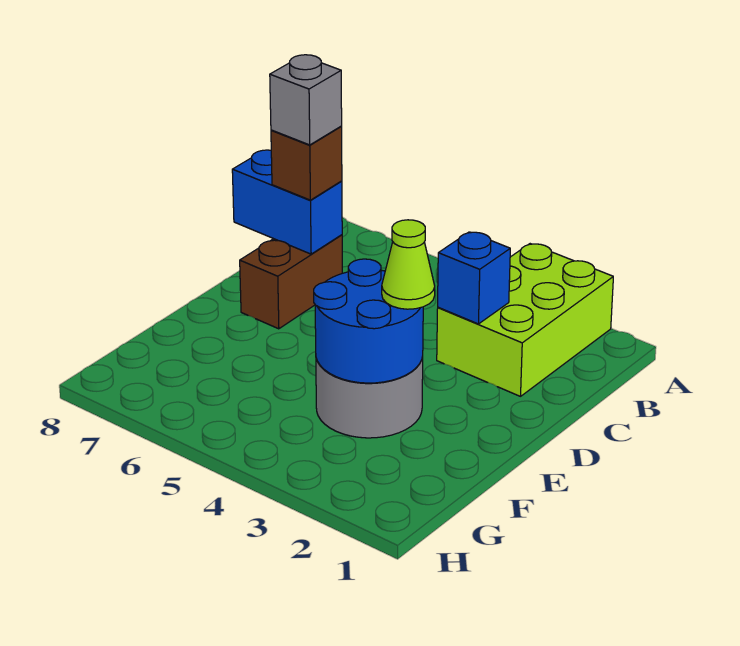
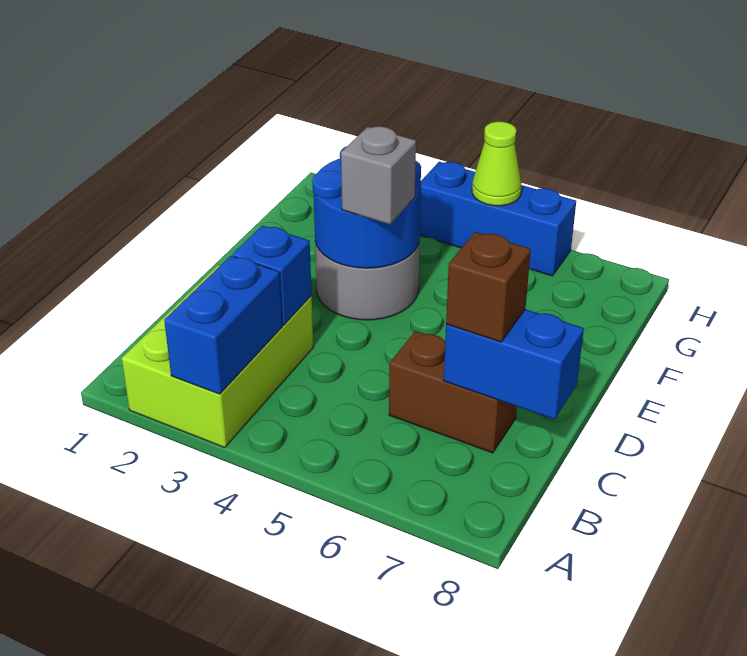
none -> blue 1x2 brick [164,256,282,394]
brown 1x2 brick [240,235,342,329] -> brown 1x2 brick turned to [389,331,517,453]
grey 1x1 brick [270,55,342,145] -> grey 1x1 brick moved to [341,126,416,225]
lime 1x1 cone [382,220,435,309] -> lime 1x1 cone moved to [472,122,522,206]
none -> blue 1x3 brick [420,162,576,276]

